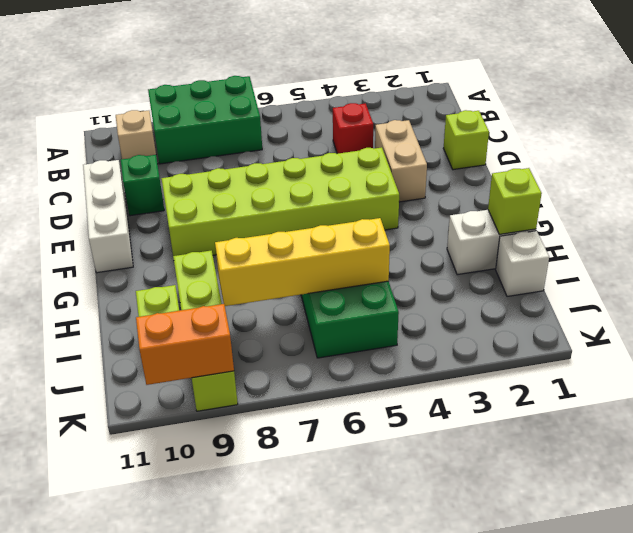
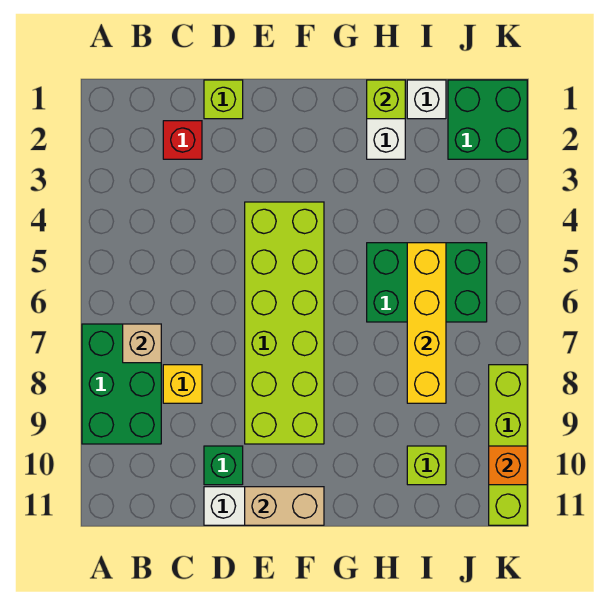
tan 1x1 brick [116,110,156,159] -> tan 1x1 brick moved to [123,324,161,363]
red 1x1 brick [333,103,373,154] -> red 1x1 brick moved to [163,121,202,159]
none -> yellow 1x1 brick [163,365,202,403]
tan 1x2 brick [375,120,427,202] -> tan 1x2 brick moved to [245,487,324,525]
lime 1x4 brick [173,251,238,411] -> lime 1x4 brick turned to [489,365,527,525]
none -> green 2x2 brick [448,80,527,159]
orange 1x2 brick [136,304,234,385] -> orange 1x1 brick [489,446,527,485]

